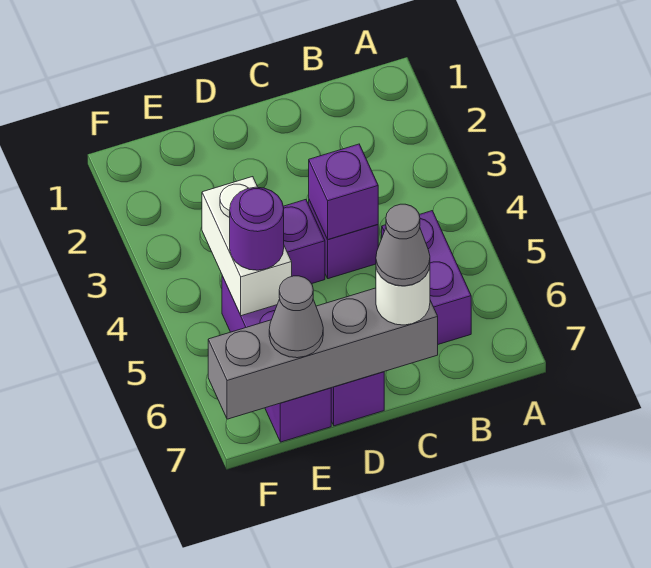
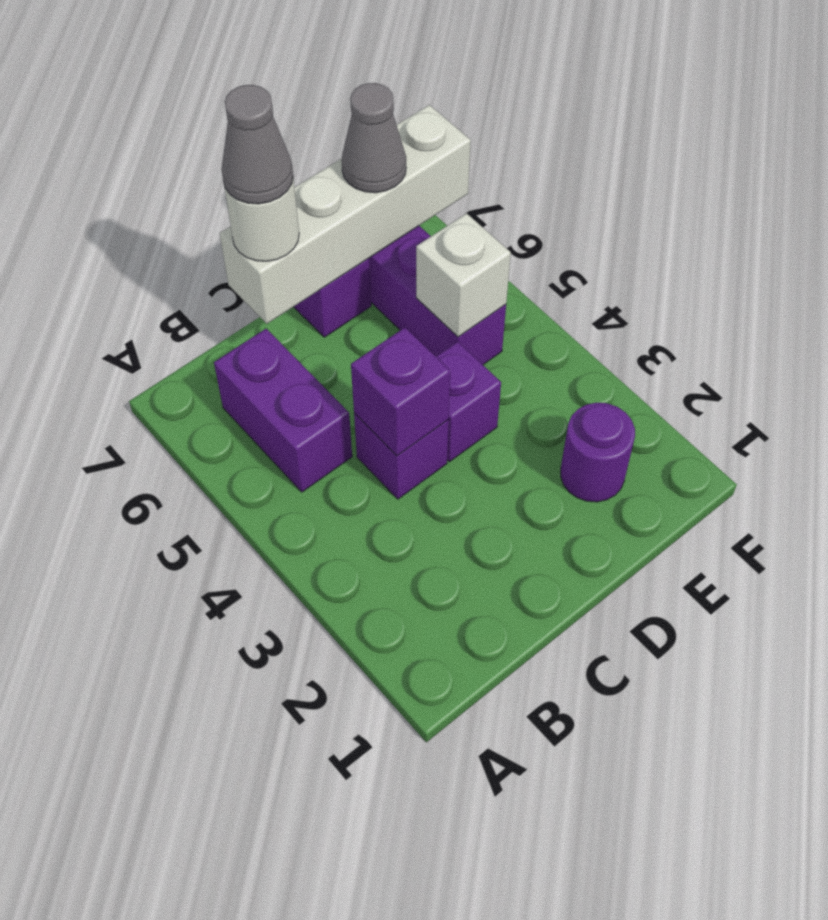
grey 1x4 brick [208,288,438,419] -> white 1x4 brick [220,105,471,324]
white 1x2 brick [202,177,292,316] -> white 1x1 brick [416,213,511,337]
purple 1x1 round brick [230,187,284,270] -> purple 1x1 round brick moved to [561,403,635,502]

